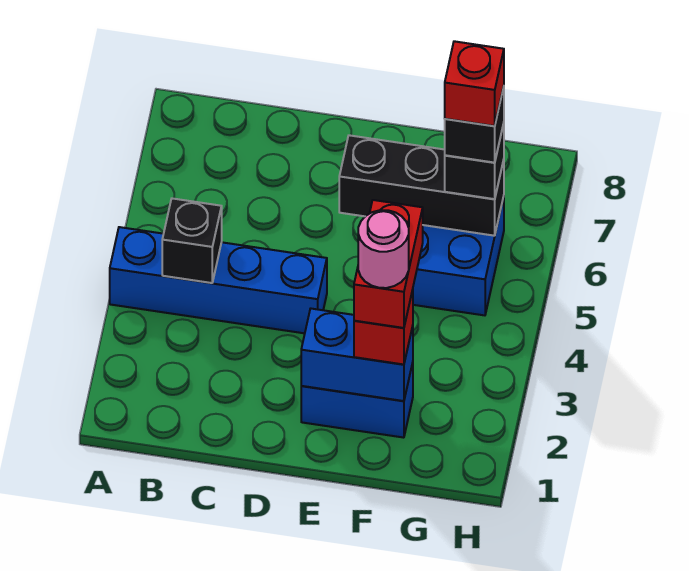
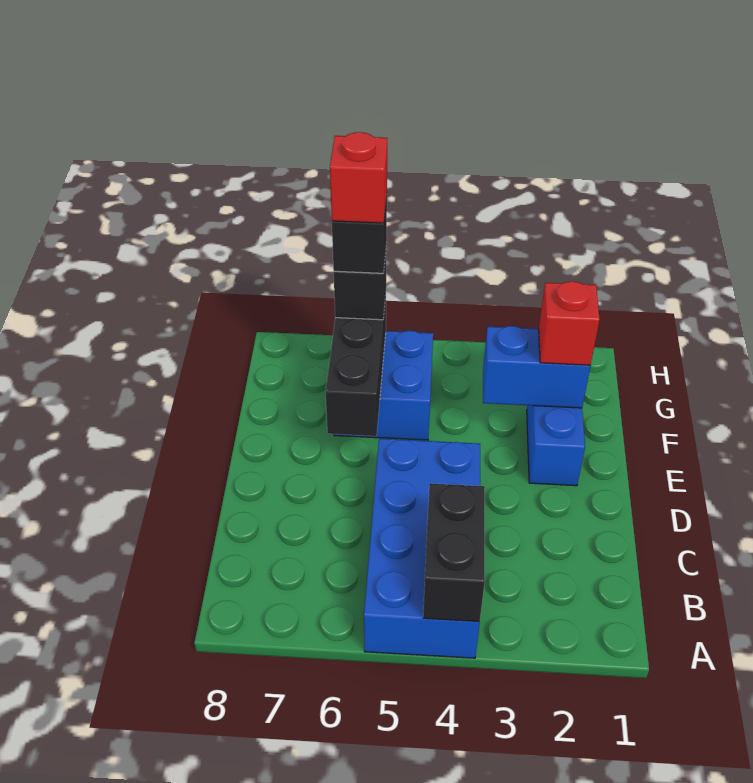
blue 1x4 brick [110,227,327,333] -> blue 2x4 brick [364,439,480,658]
black 1x1 brick [162,198,222,283] -> black 1x2 brick [423,483,485,622]
blue 1x2 brick [301,309,413,401] -> blue 1x2 brick turned to [483,326,591,408]
red 1x2 brick [354,200,423,328] -> none
pink 1x1 round brick [358,210,409,288] -> none

